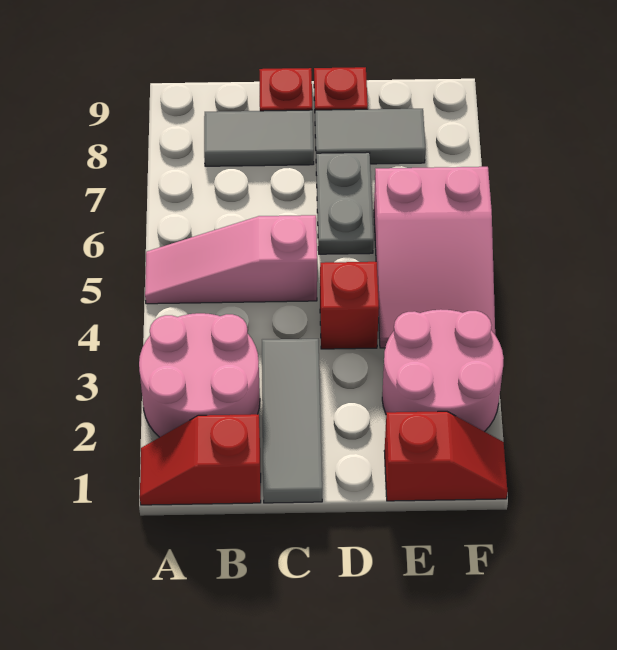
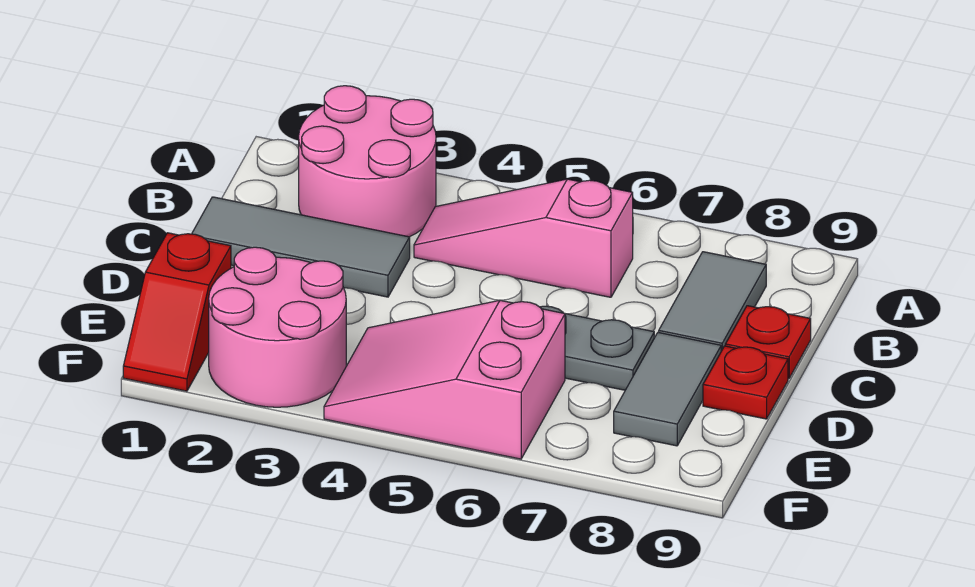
red 1x2 slope [140,414,261,505] -> none
pink 1x3 slope [145,215,317,304] -> pink 1x3 slope turned to [414,179,633,297]
red 1x1 brick [320,262,379,349] -> none

